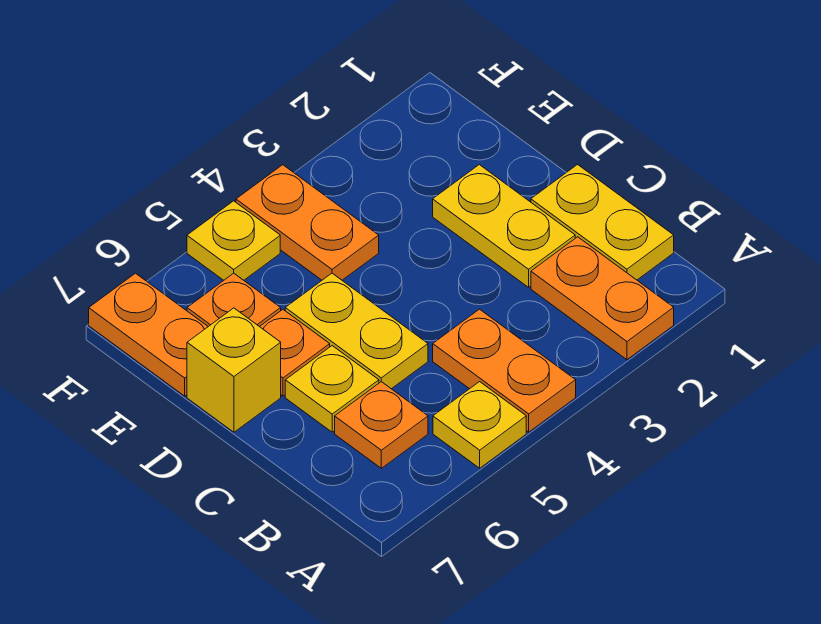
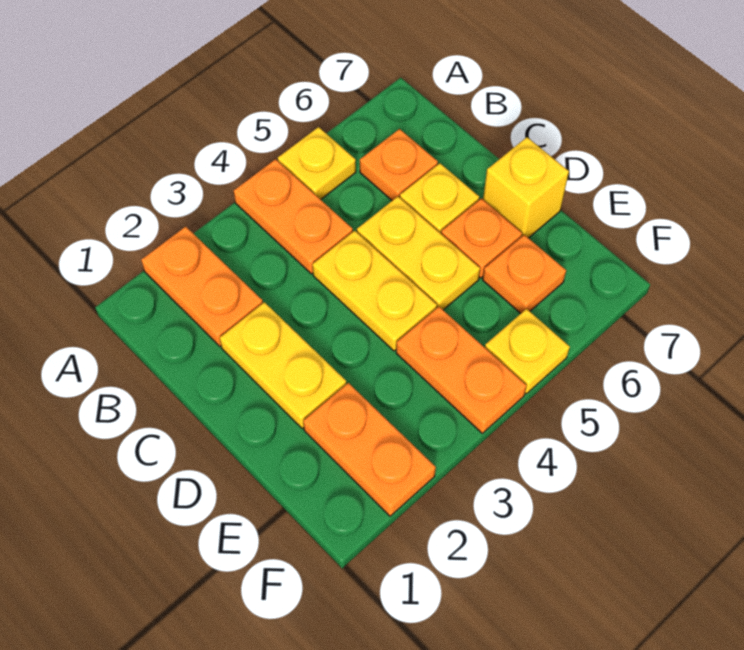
yellow 1x2 plate [531,165,674,280] -> yellow 1x2 plate moved to [312,231,437,351]
orange 1x2 plate [89,273,208,396] -> orange 1x2 plate moved to [303,383,436,516]

